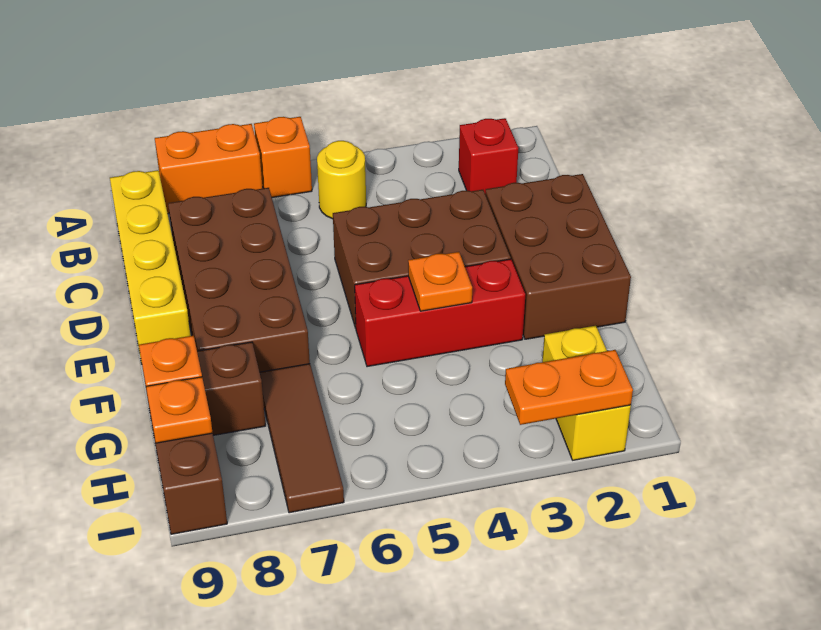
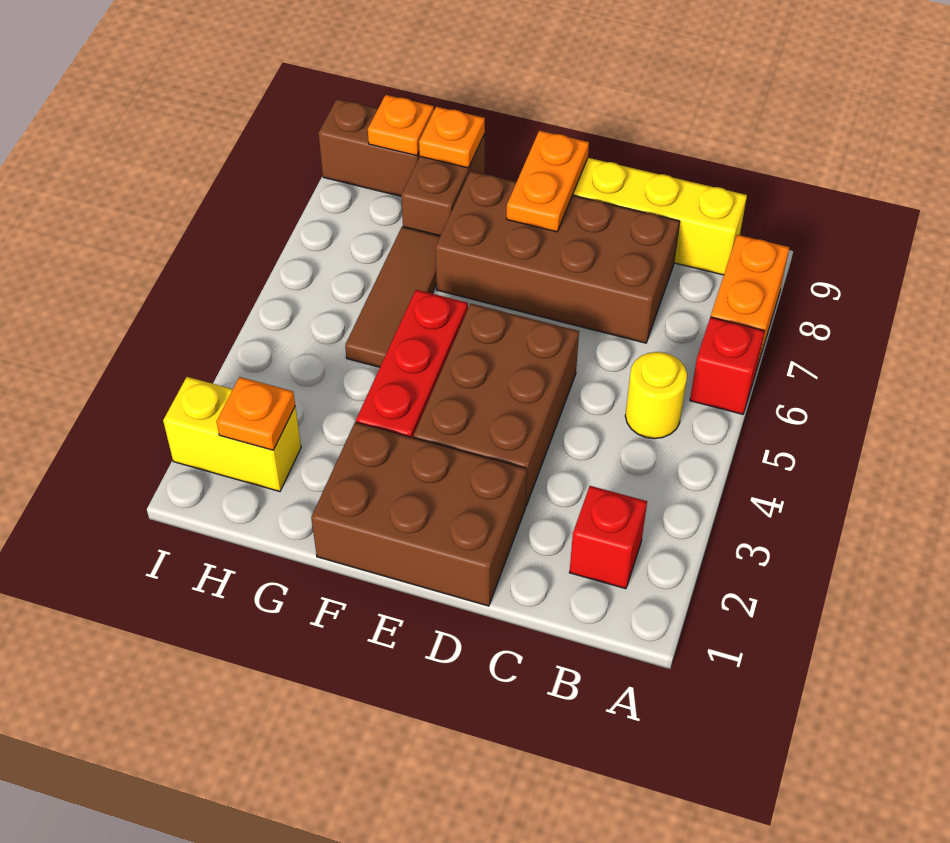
orange 1x1 brick [254,117,312,198] -> red 1x1 brick [690,317,765,414]
orange 1x1 plate [408,252,472,311] -> orange 1x1 plate moved to [216,377,295,450]
brown 1x3 tile [260,364,344,513] -> brown 1x3 tile turned to [345,226,440,367]
orange 1x2 plate [505,350,633,425] -> orange 1x2 plate moved to [507,131,589,232]

